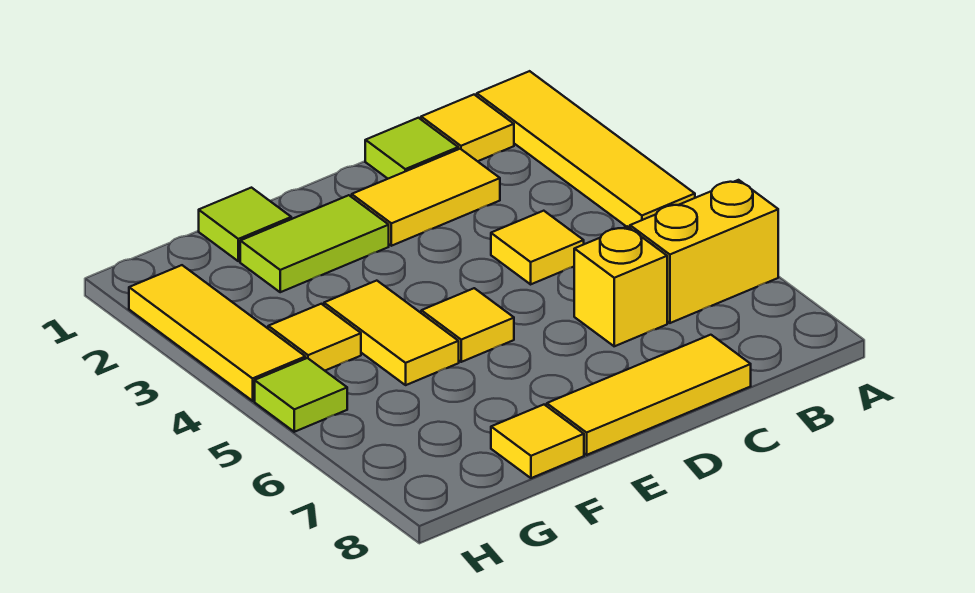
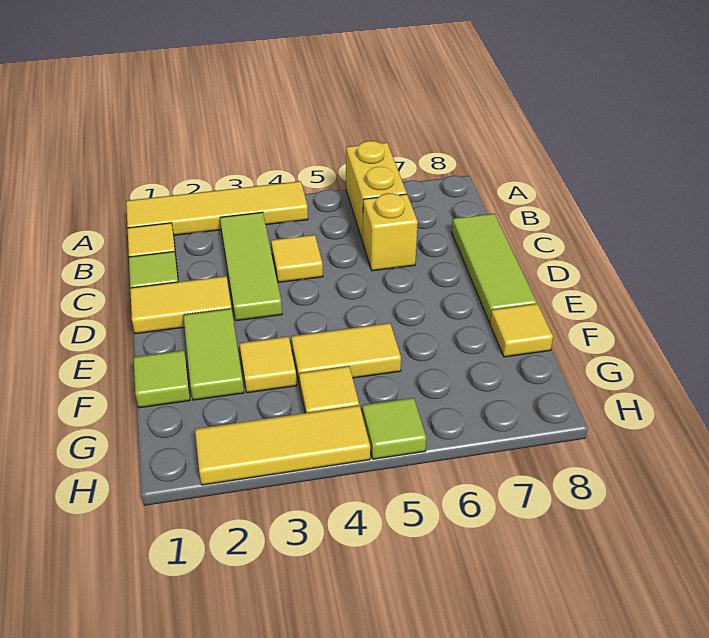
none -> lime 1x3 tile [220,212,282,321]
yellow 1x2 tile [352,149,500,246] -> yellow 1x2 tile turned to [130,276,232,334]
yellow 1x3 tile [547,335,751,455] -> lime 1x3 tile [452,214,537,322]
yellow 1x1 tile [421,288,514,362] -> yellow 1x1 tile moved to [240,337,297,393]

